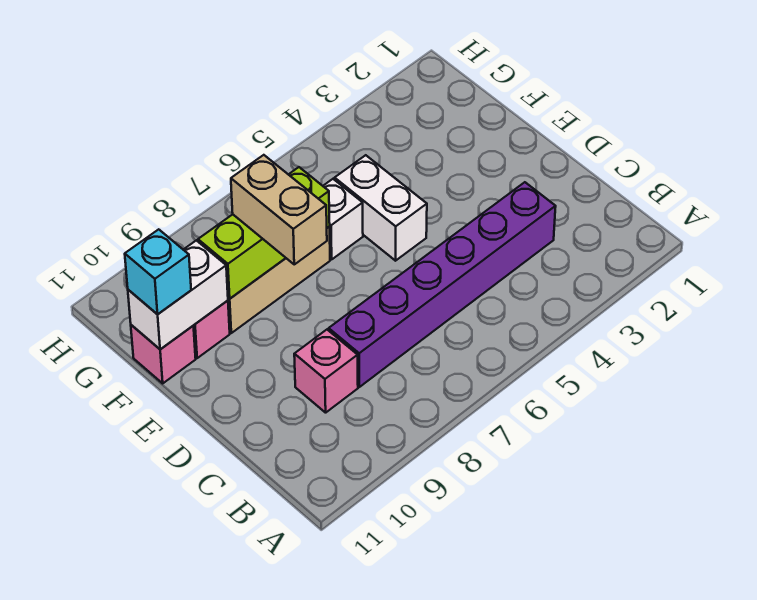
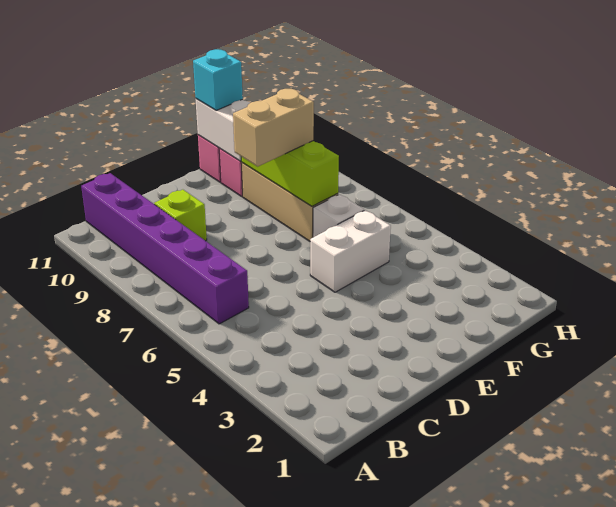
purple 1x6 brick [329,182,556,387] -> purple 1x6 brick moved to [81,173,249,324]
pink 1x1 brick [294,330,358,413] -> lime 1x1 brick [154,190,207,241]

